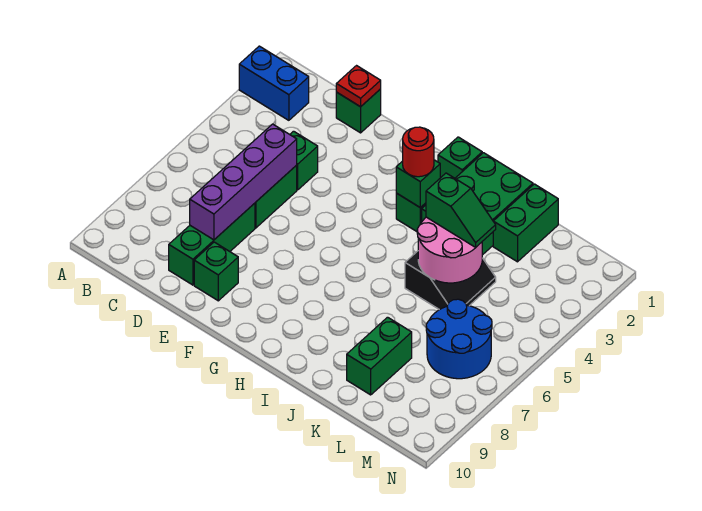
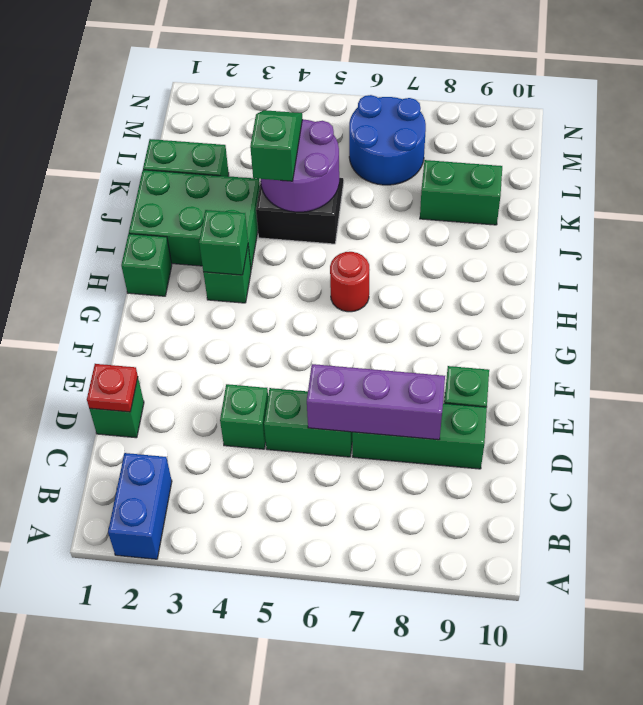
purple 1x4 brick [190,124,297,240] -> purple 1x3 brick [307,364,445,440]
red 1x1 round brick [403,127,434,177] -> red 1x1 round brick moved to [330,252,369,312]
pink 2x2 round brick [417,217,482,283] -> purple 2x2 round brick [261,119,339,212]

